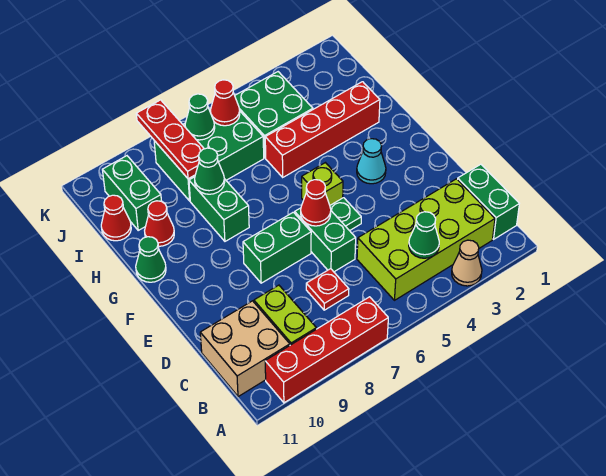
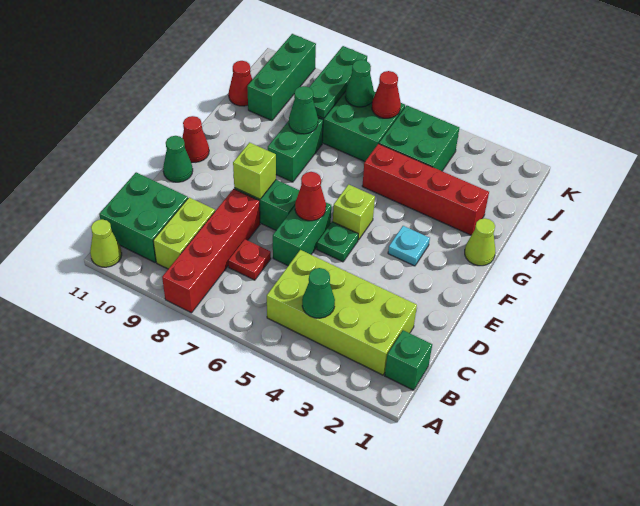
tan 1x1 cone [452,240,482,286] -> none
red 1x4 brick [265,297,388,403] -> red 1x4 brick turned to [162,189,260,313]
none -> lime 1x1 cone [90,219,122,267]
green 1x2 brick [458,164,519,239] -> green 1x1 brick [385,330,432,390]
tan 2x2 brick [200,301,290,397] -> green 2x2 brick [99,172,188,262]
none -> lime 1x1 brick [233,143,276,199]
cyan 1x1 cone [357,139,386,184] -> cyan 1x1 plate [388,226,430,266]
none -> lime 1x1 cone [465,218,495,266]
green 1x1 cone [136,237,166,282] -> green 1x1 cone moved to [163,136,193,182]
red 1x1 cone [145,201,174,246] -> red 1x1 cone moved to [182,116,209,162]
red 1x3 plate [136,100,204,179] -> green 1x3 plate [309,46,367,119]
green 1x2 brick [102,156,161,230] -> green 1x3 brick [247,34,316,121]

